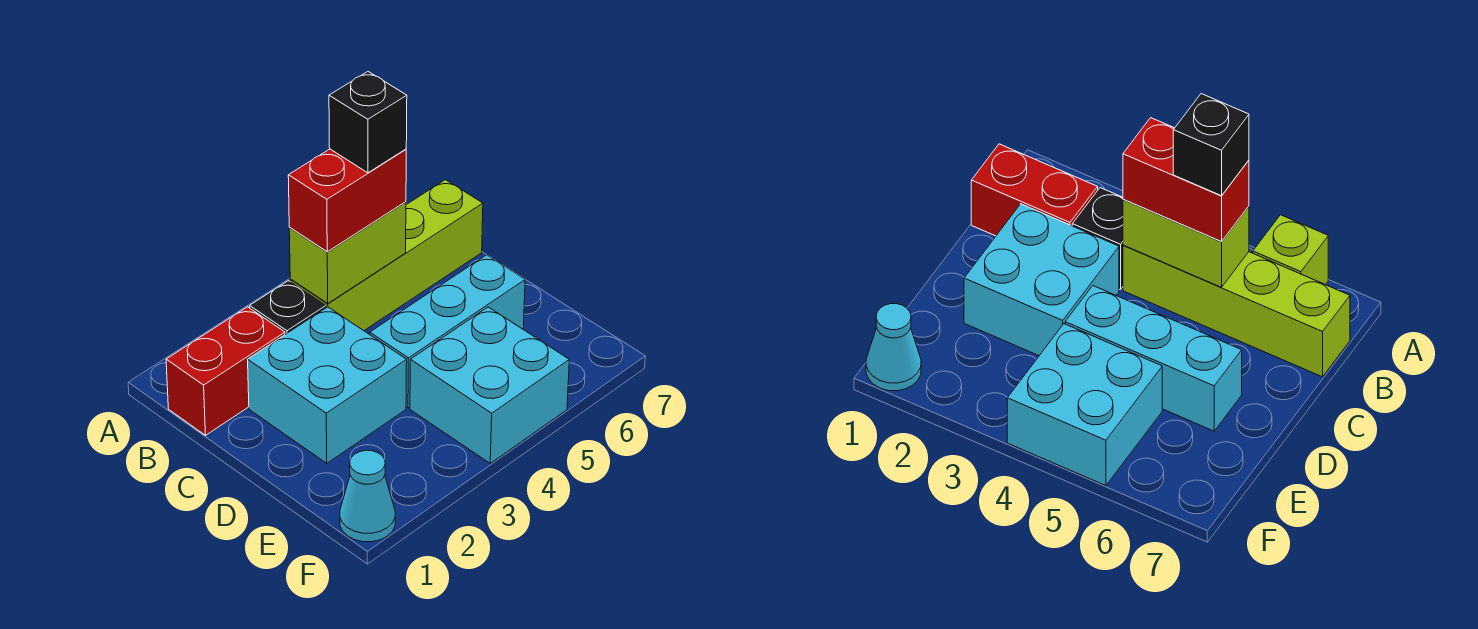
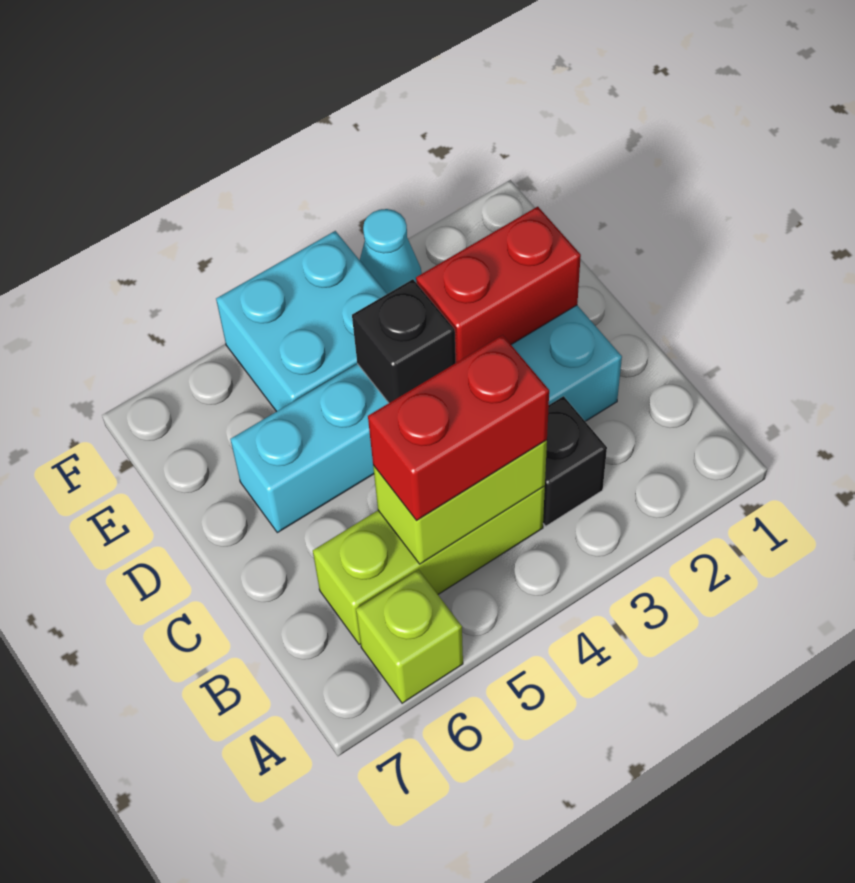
red 1x2 brick [166,307,285,435] -> red 1x2 brick moved to [416,207,581,363]
lime 1x4 brick [290,180,483,331] -> lime 1x3 brick [313,486,545,645]
black 1x1 brick [329,72,407,173] -> black 1x1 brick moved to [352,279,456,403]
cyan 1x1 cone [340,450,395,542] -> cyan 1x1 cone moved to [360,209,422,294]

